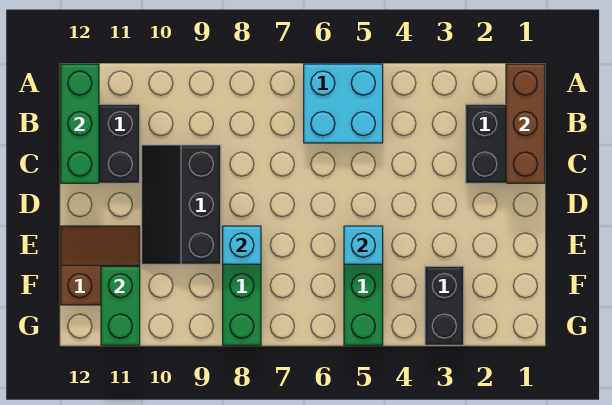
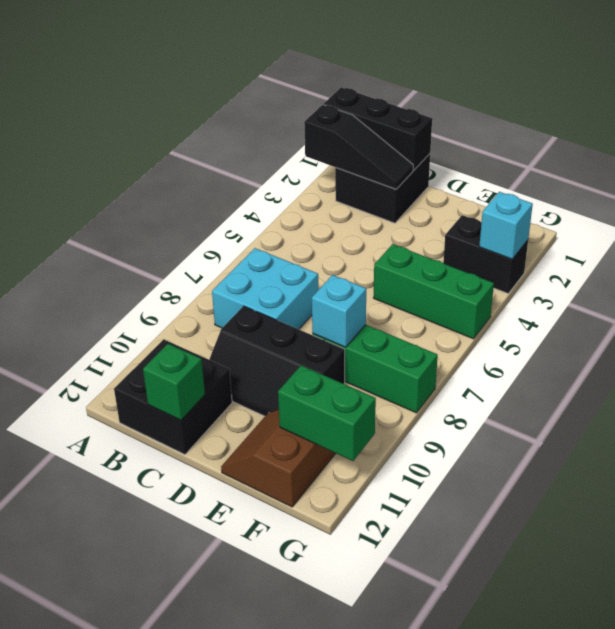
brown 1x3 brick [506,64,545,183] -> black 1x3 brick [323,87,432,170]
none -> black 1x3 slope [304,105,413,189]
cyan 2x2 brick [304,64,383,143] -> cyan 2x2 brick moved to [212,248,318,329]
green 1x3 brick [61,64,99,183] -> green 1x1 brick [143,344,205,420]
cyan 1x1 brick [344,226,383,264] -> cyan 1x1 brick moved to [479,192,533,259]

